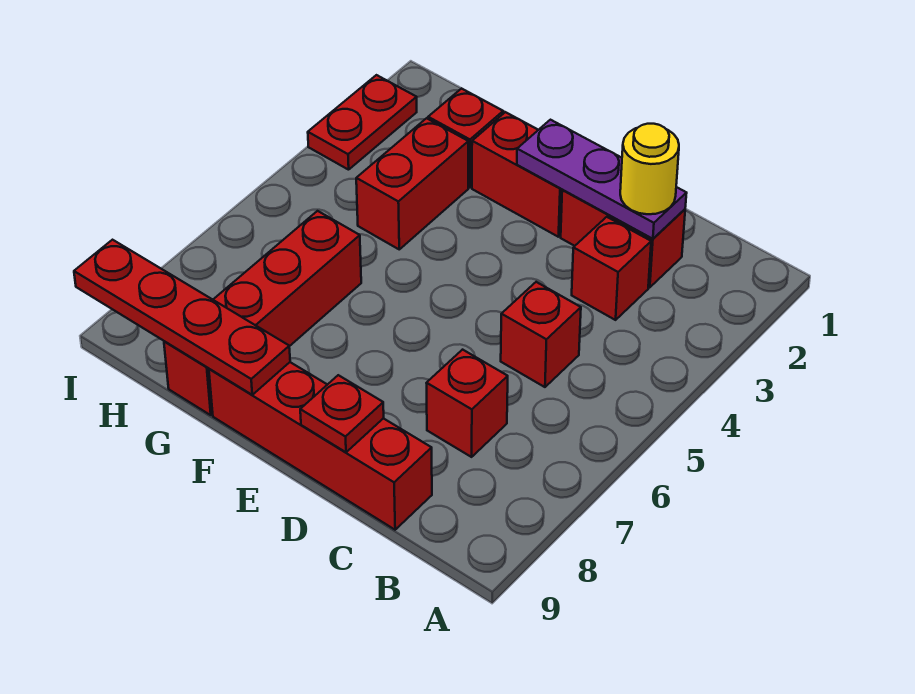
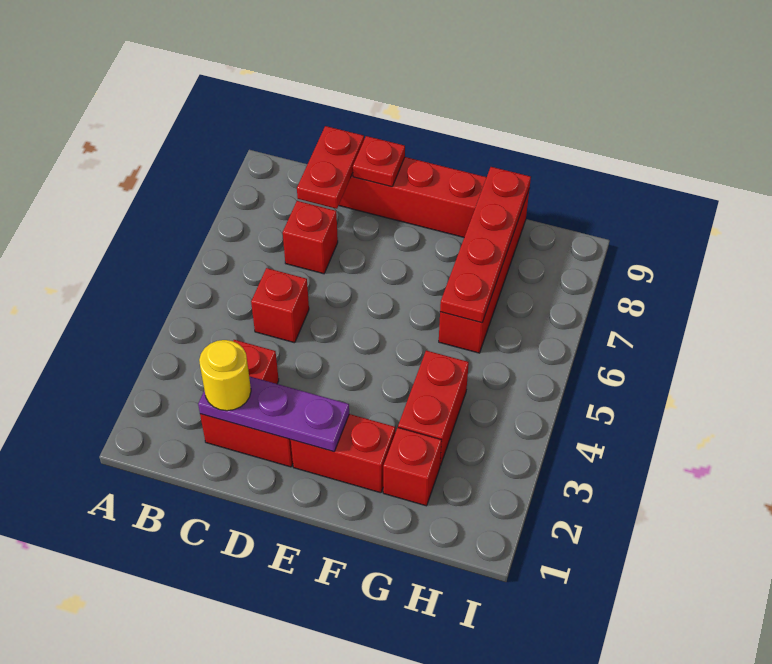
red 1x4 plate [74,240,290,395] -> red 1x4 plate turned to [440,167,531,323]
red 1x2 plate [308,75,417,170] -> red 1x2 plate moved to [297,126,364,209]

